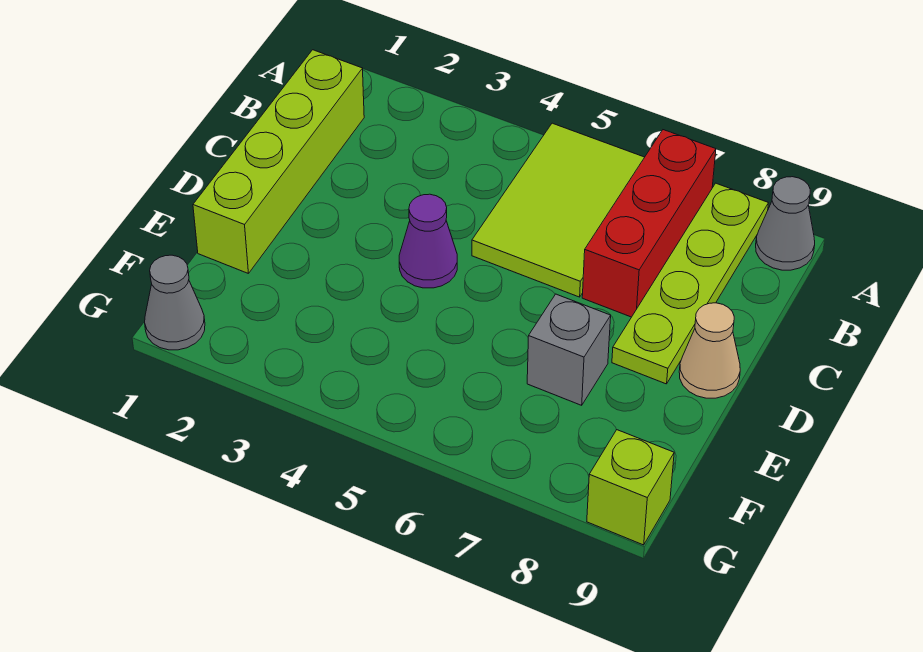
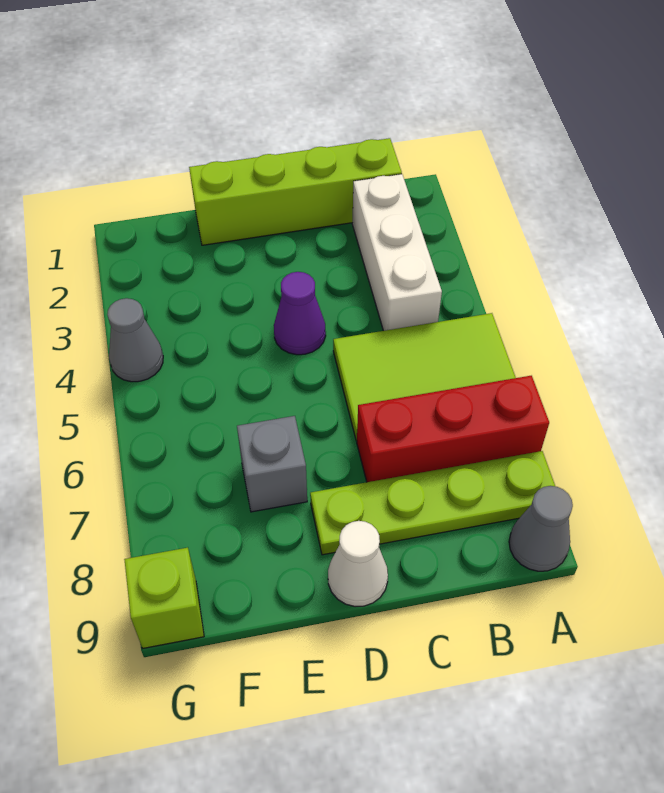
none -> white 1x3 brick [352,174,442,331]
tan 1x1 cone [679,303,740,398] -> white 1x1 cone [328,521,388,607]
grey 1x1 cone [145,255,205,350] -> grey 1x1 cone moved to [107,298,163,382]

